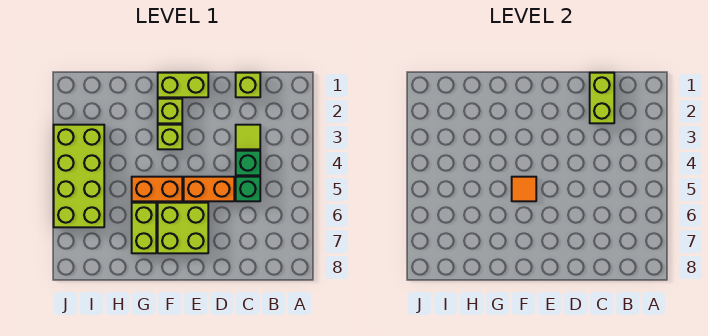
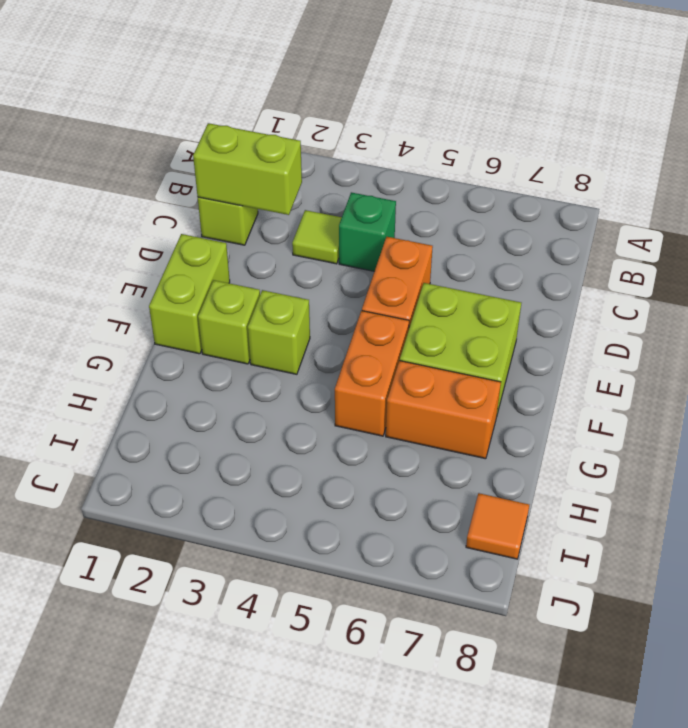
green 1x1 brick [236,177,260,201] -> none
orange 1x1 tile [512,177,536,201] -> orange 1x1 tile moved to [466,493,529,559]
lime 1x2 brick [132,203,156,253] -> orange 1x2 brick [386,361,501,459]
lime 2x4 brick [54,125,104,227] -> none

